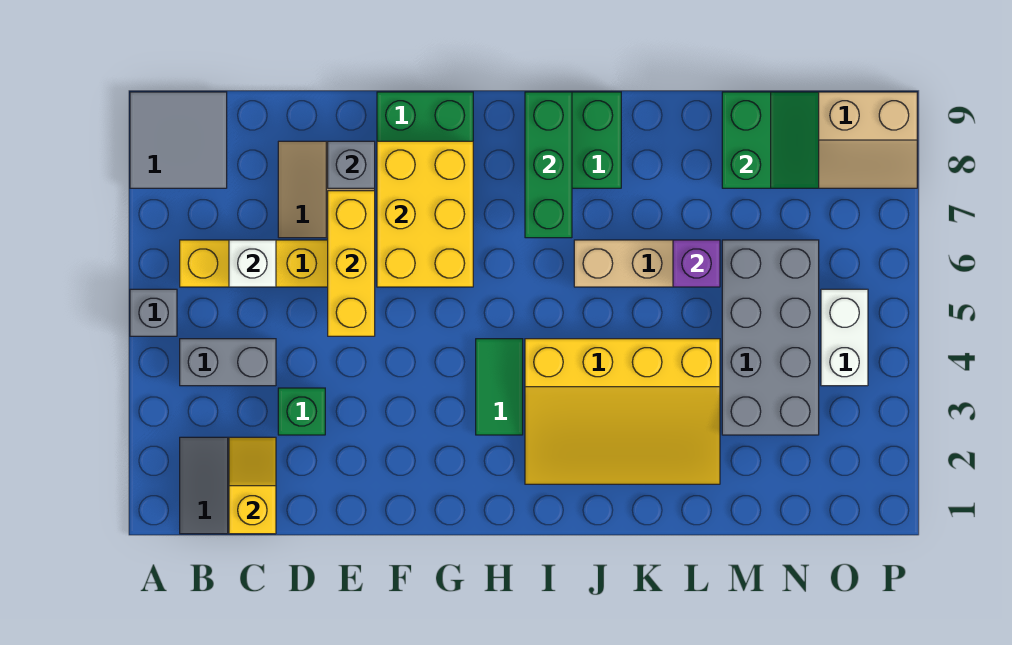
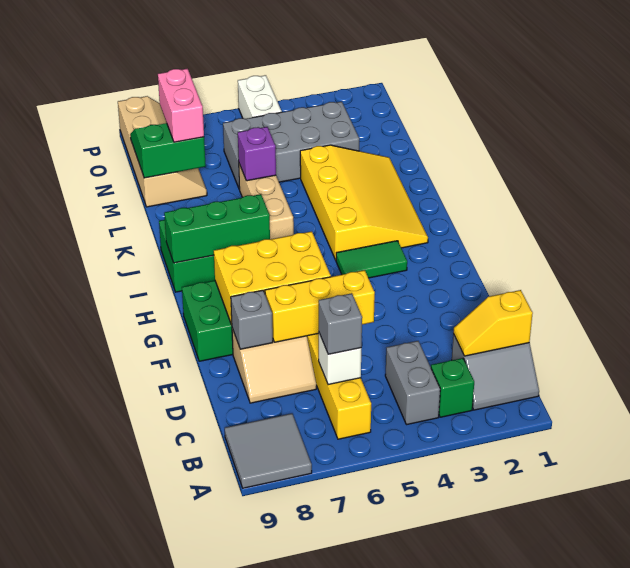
grey 1x1 brick [130,289,177,336] -> grey 1x1 brick moved to [319,293,362,354]
green 1x1 brick [278,388,325,435] -> green 1x1 brick moved to [431,358,474,417]
none -> pink 1x2 brick [158,69,204,142]
white 1x2 brick [821,289,868,386] -> white 1x2 brick turned to [238,75,282,119]

